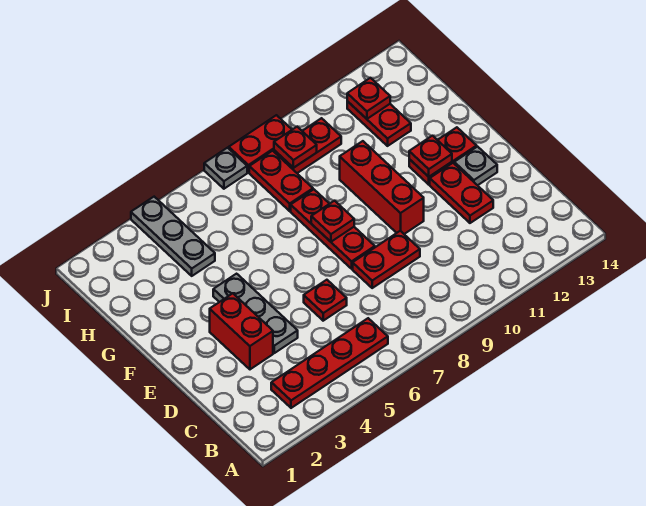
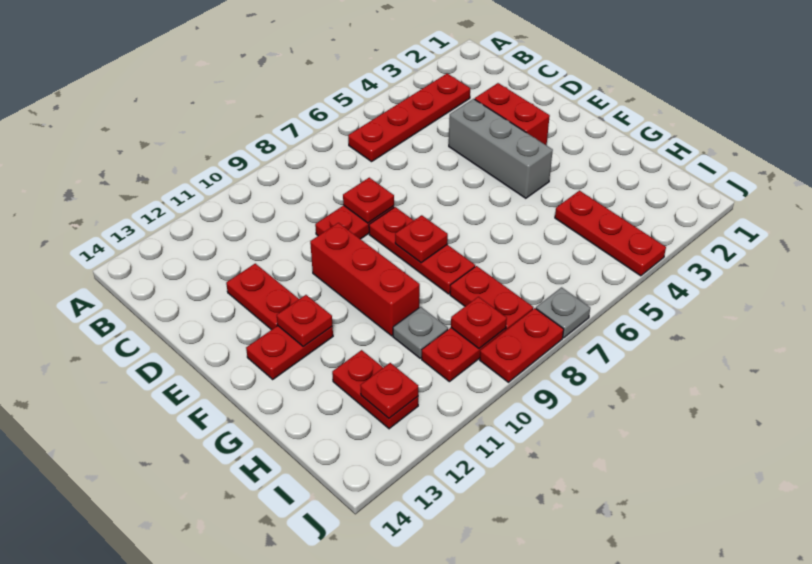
grey 1x3 plate [213,274,298,353] -> grey 1x3 brick [449,99,553,198]
red 1x1 plate [304,280,347,321] -> red 1x1 plate moved to [343,178,394,223]
grey 1x1 plate [454,147,497,185] -> grey 1x1 plate moved to [393,307,448,358]
grey 1x3 plate [131,197,215,276] -> red 1x3 plate [555,191,666,276]

